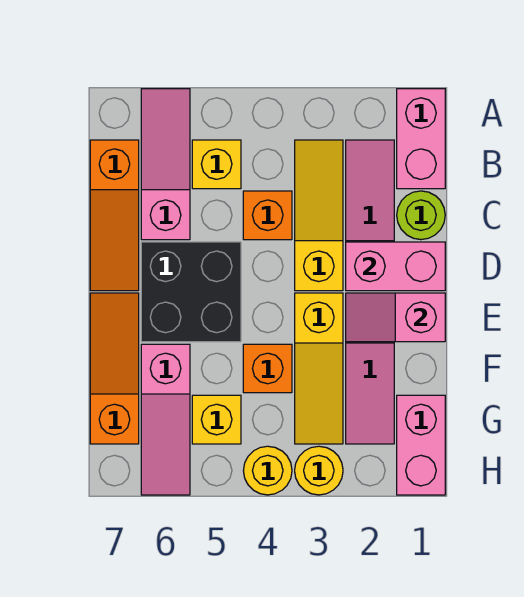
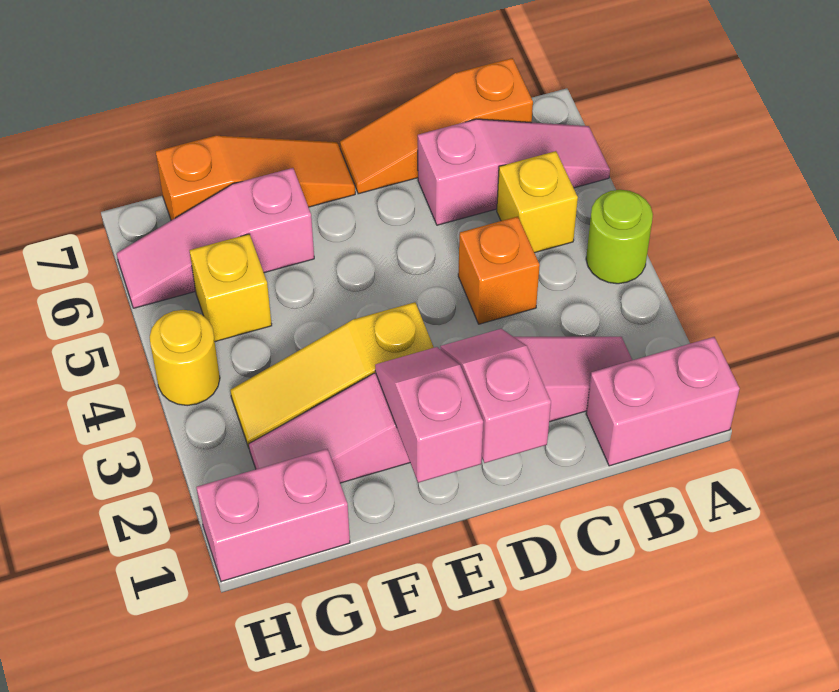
yellow 1x3 slope [295,140,343,291] -> none
lime 1x1 round brick [397,191,445,240] -> lime 1x1 round brick moved to [586,190,653,284]
pink 1x2 brick [346,242,445,291] -> pink 1x2 slope [440,329,551,463]
black 2x2 brick [141,242,241,342] -> none
orange 1x1 brick [243,344,292,393] -> none
yellow 1x1 round brick [295,446,343,495] -> none

